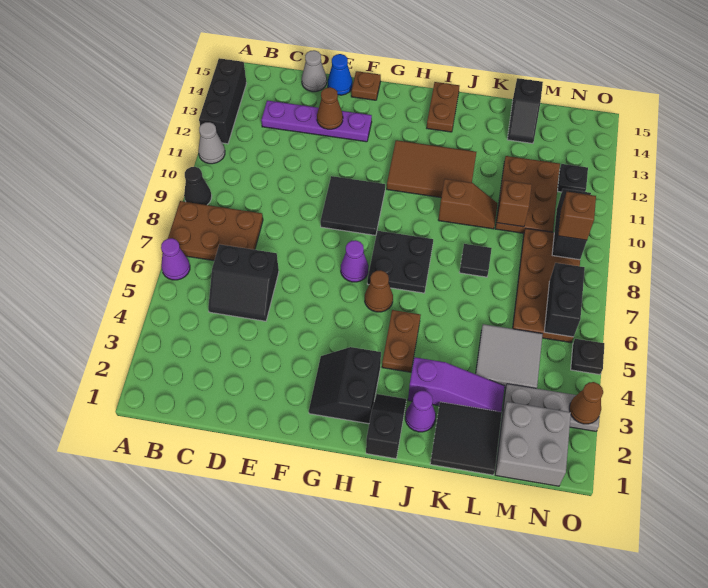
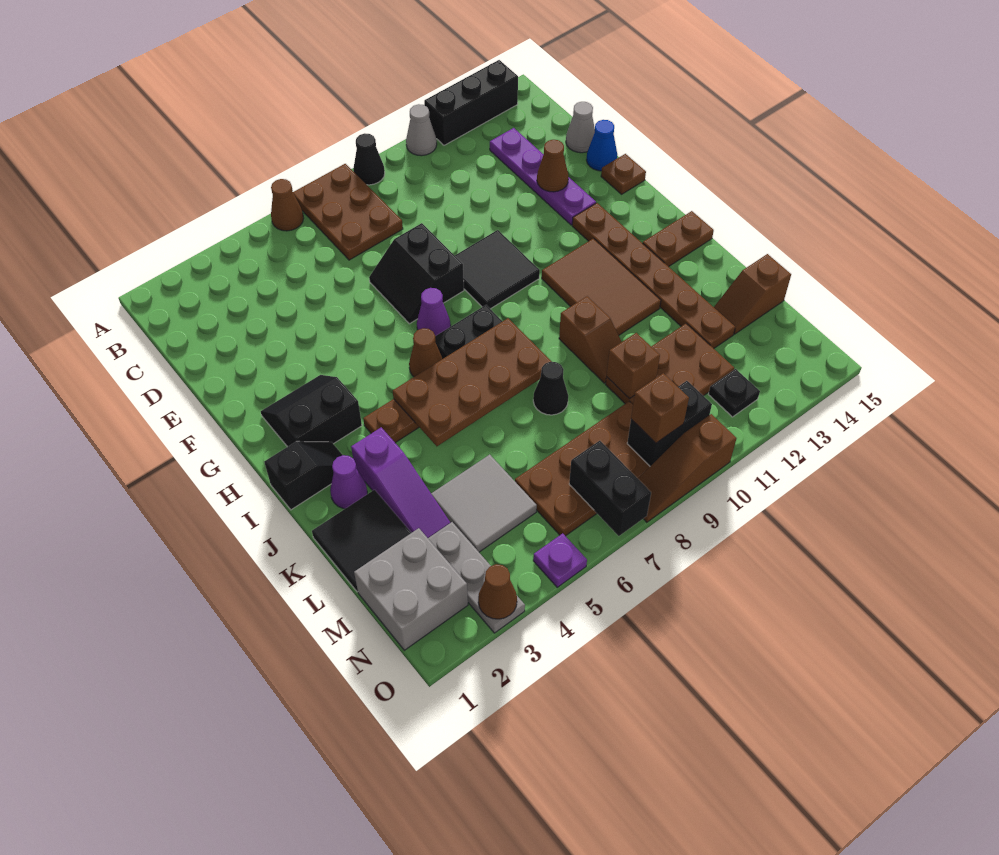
purple 1x1 cone [161,238,190,280] -> brown 1x1 cone [271,179,304,231]
black 2x2 slope [208,244,279,321] -> black 2x2 slope moved to [369,223,464,324]
none -> brown 1x6 plate [572,203,735,348]
none -> brown 2x4 plate [393,318,552,446]
black 1x1 tile [459,244,492,277] -> black 1x1 cone [533,362,568,415]
black 1x2 slope [507,78,543,143] -> brown 1x2 slope [714,254,791,334]
black 1x2 brick [544,263,585,337] -> black 1x2 brick turned to [569,441,651,536]
black 1x1 plate [571,339,604,375] -> purple 1x1 plate [533,533,587,587]
none -> brown 1x3 slope [638,414,737,522]

